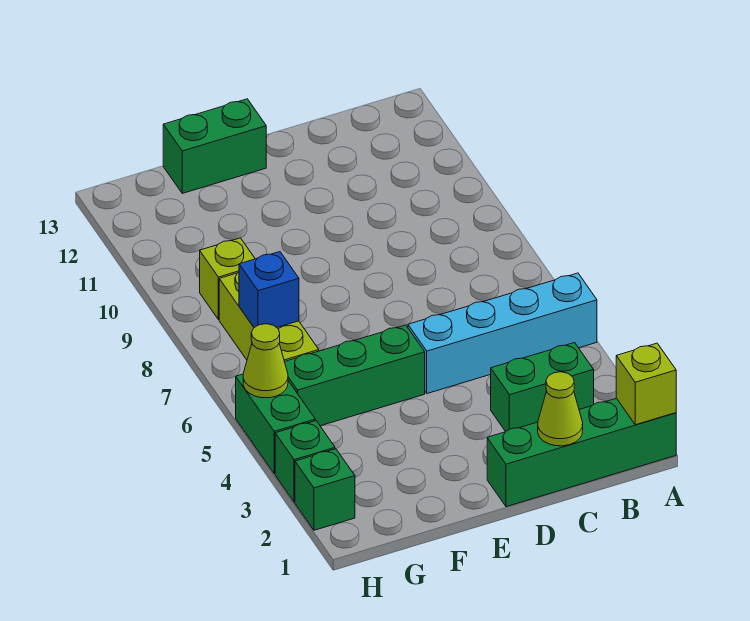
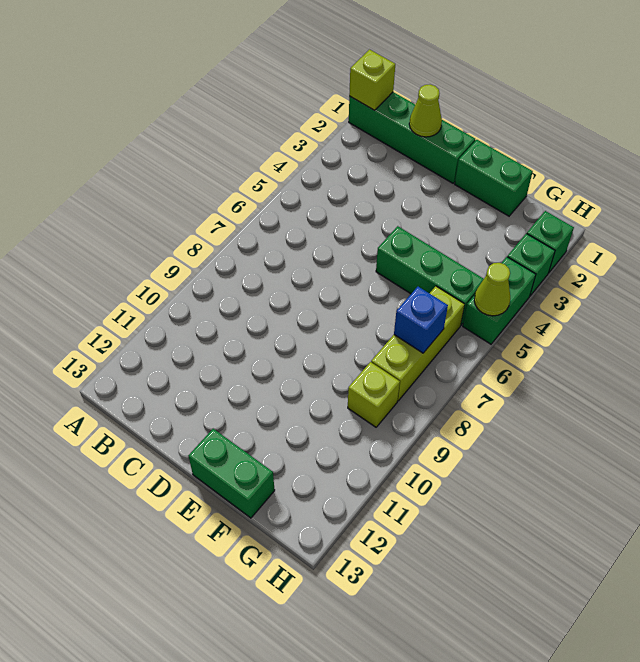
cyan 1x4 brick [408,273,597,394] -> none
green 1x2 brick [491,343,594,432] -> green 1x2 brick moved to [455,140,533,216]

